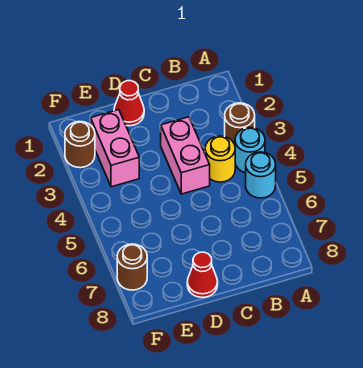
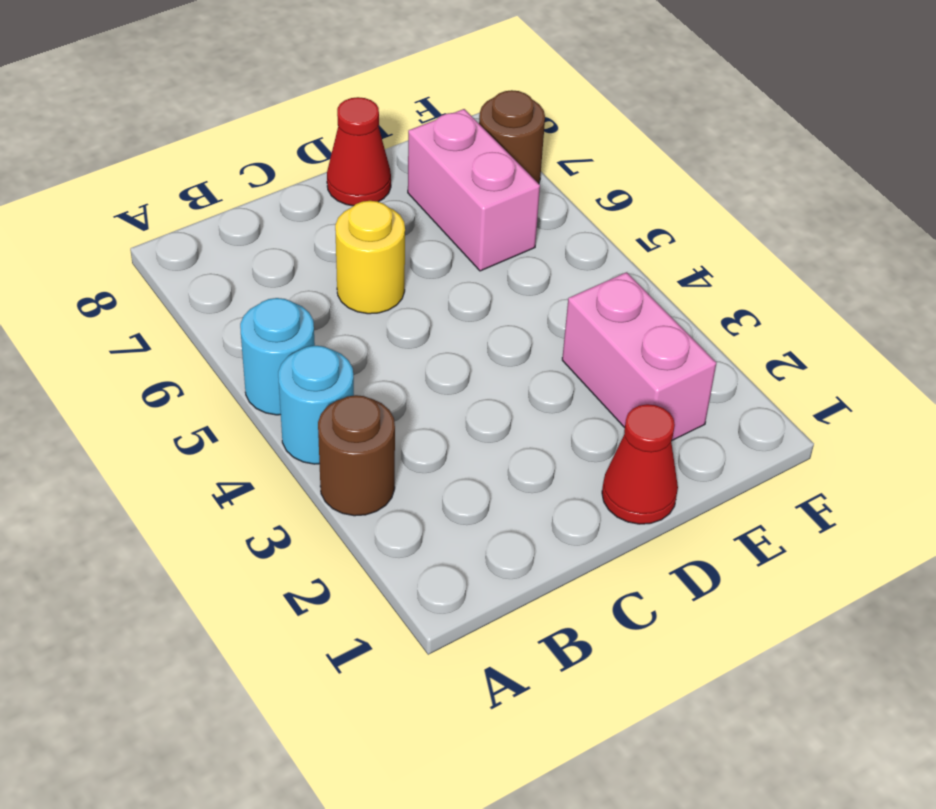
yellow 1x1 round brick [205,136,235,182] -> yellow 1x1 round brick moved to [335,201,405,314]
pink 1x2 brick [161,117,210,194] -> pink 1x2 brick moved to [408,109,540,271]
brown 1x1 round brick [65,121,95,168] -> none

